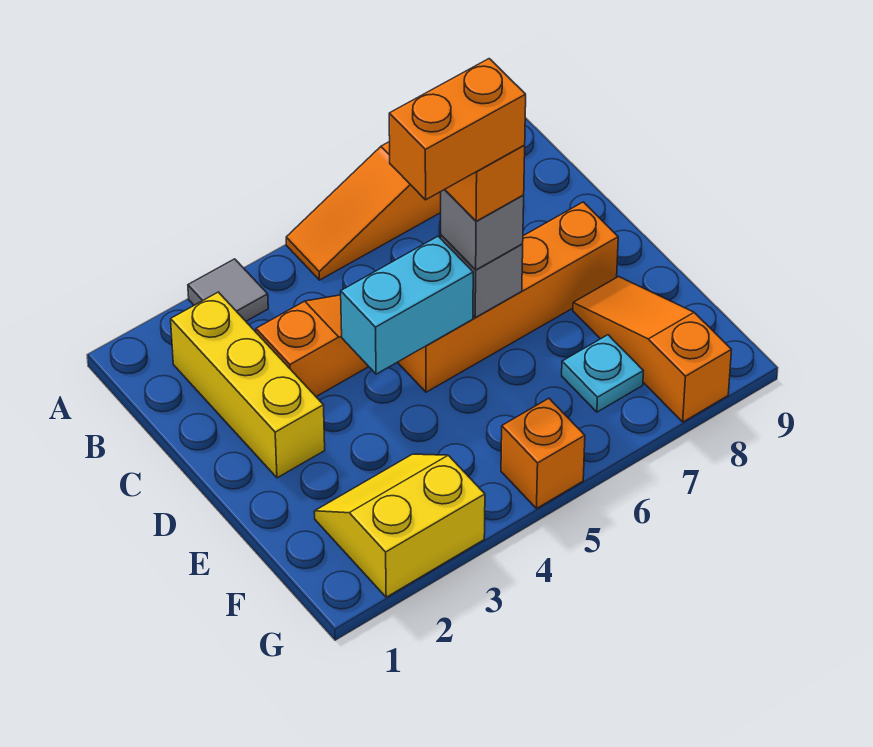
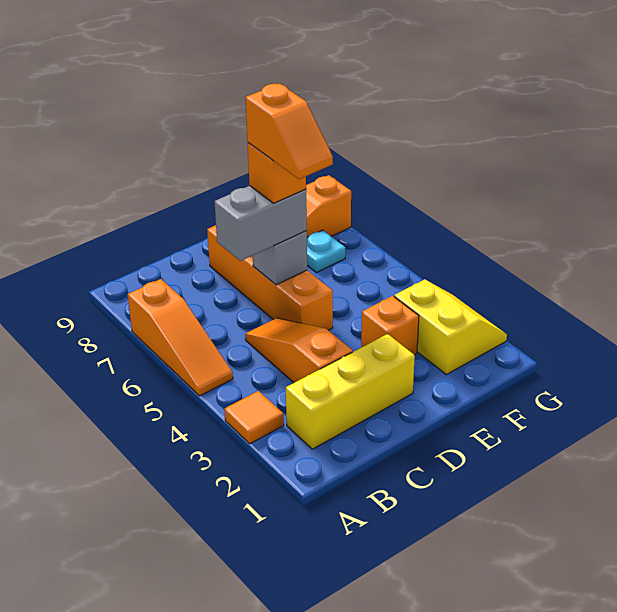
grey 1x1 tile [188,259,268,321] -> orange 1x1 tile [225,391,284,444]
cyan 1x2 brick [341,236,473,374] -> none
orange 1x2 brick [389,59,526,200] -> orange 1x2 slope [245,84,333,179]
grey 1x1 brick [441,190,524,270] -> grey 1x2 brick [214,186,307,261]
yellow 2x2 slope [314,454,485,597] -> yellow 2x2 slope turned to [394,279,507,374]
orange 1x1 brick [501,398,585,509] -> orange 1x1 brick moved to [361,296,419,355]

